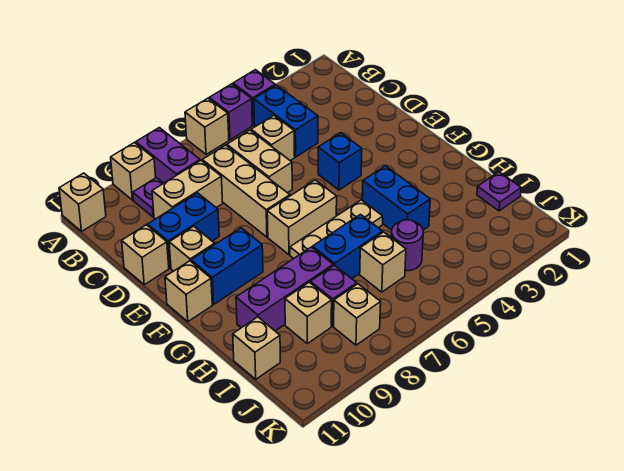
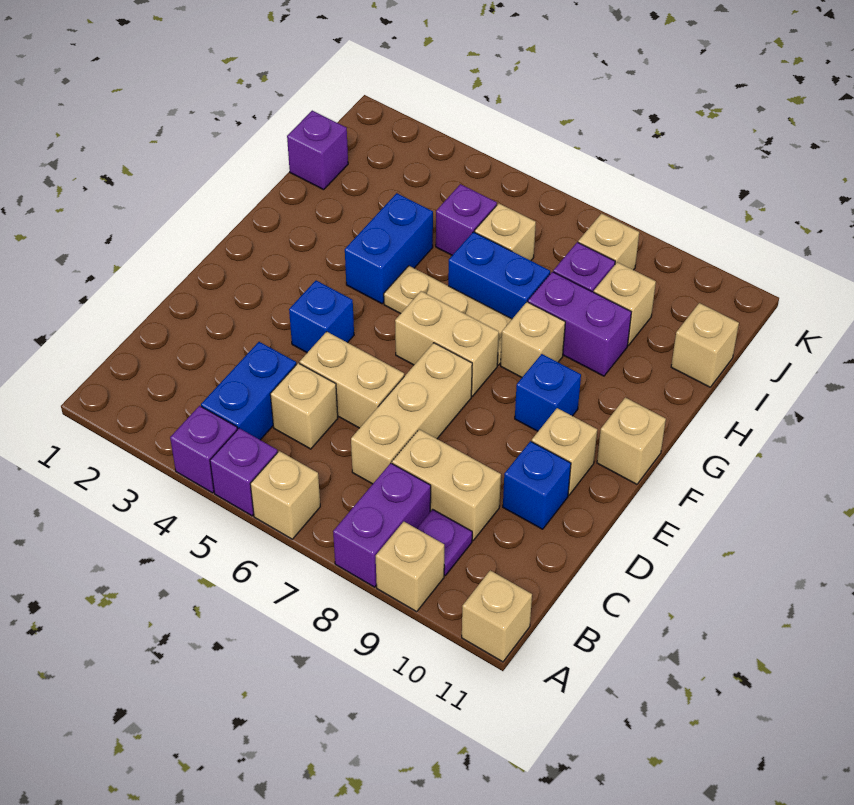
tan 1x2 brick [227,130,292,193] -> tan 1x2 brick turned to [300,332,404,428]
blue 1x2 brick [148,193,219,268] -> blue 1x1 brick [503,441,571,529]
tan 1x1 brick [122,225,169,285] -> tan 1x1 brick moved to [501,302,565,377]
blue 1x2 brick [191,228,263,304] -> blue 1x1 brick [515,354,581,431]
purple 1x3 brick [236,247,333,331] -> purple 1x2 brick [528,272,631,376]
purple 1x1 plate [477,172,521,211] -> purple 1x1 brick [287,111,348,190]
purple 1x1 round brick [391,220,423,271] -> purple 1x1 brick [436,184,497,255]

